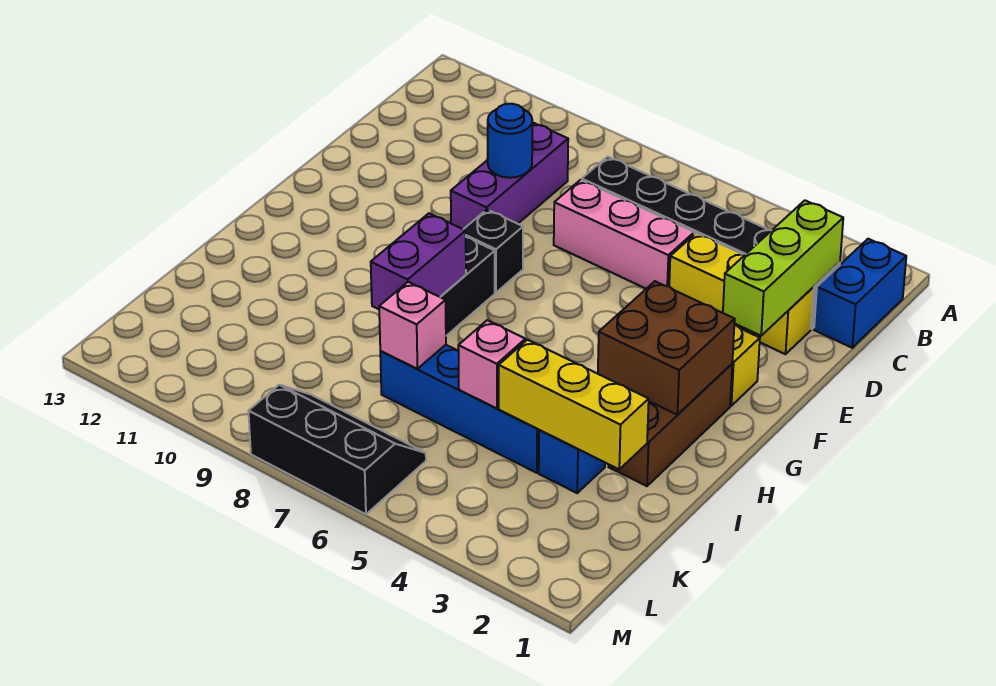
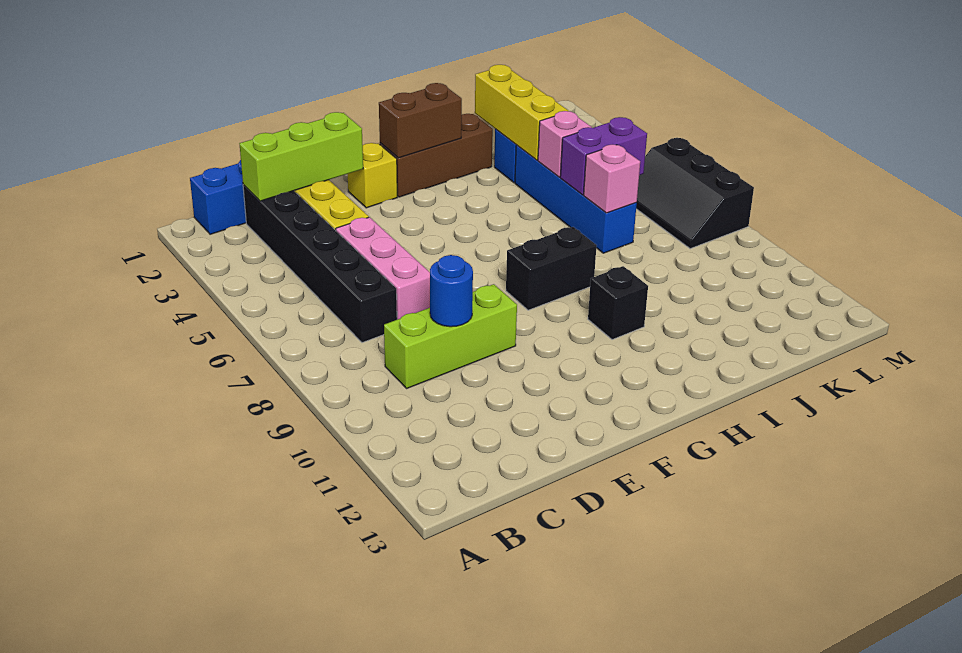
purple 1x3 brick [451,123,568,229] -> lime 1x3 brick [384,284,517,388]
black 1x1 brick [463,210,523,292] -> black 1x1 brick moved to [588,266,648,340]
brown 2x2 brick [598,281,735,415] -> brown 1x2 brick [379,83,462,158]
purple 1x2 brick [371,213,466,309] -> purple 1x2 brick moved to [560,117,647,195]

